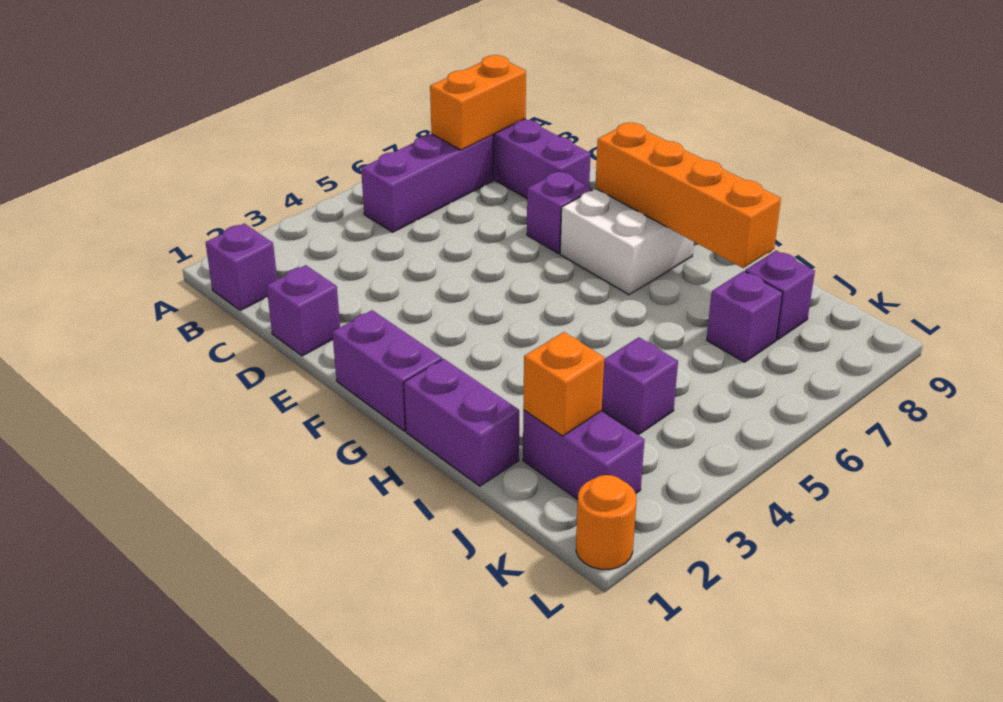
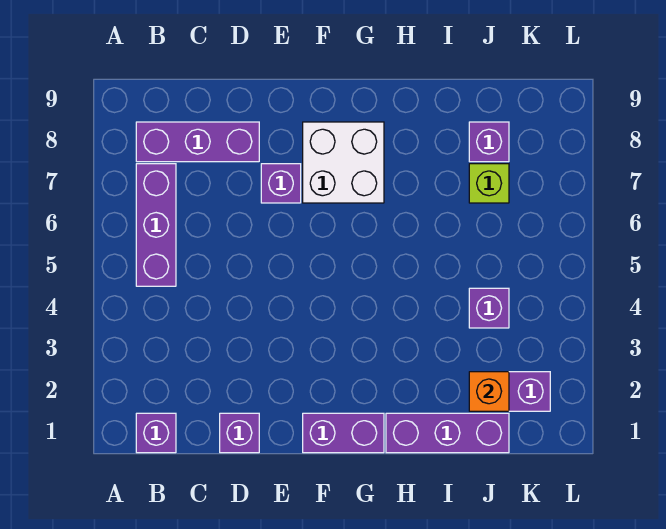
orange 1x2 brick [430,55,526,150] -> none
orange 1x4 brick [595,123,781,268] -> none
purple 1x2 brick [404,359,519,486] -> purple 1x3 brick [386,413,509,453]
purple 1x1 brick [707,271,783,362] -> lime 1x1 brick [469,164,509,203]
orange 1x1 round brick [576,475,637,570] -> none

